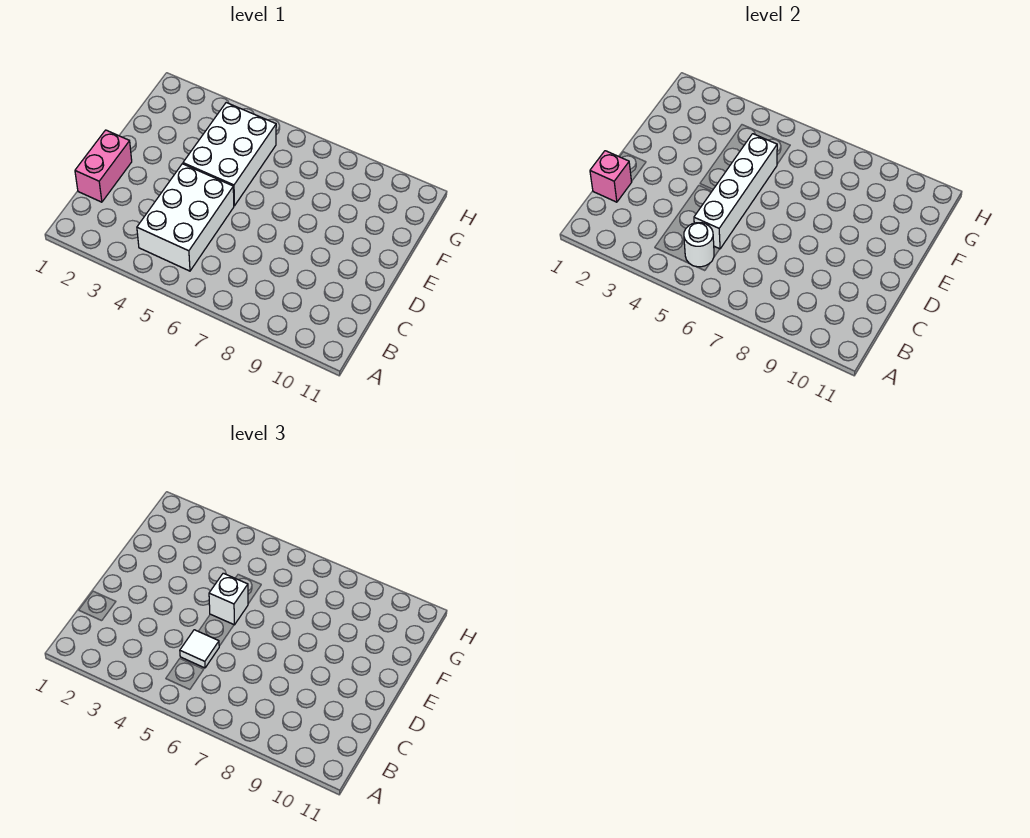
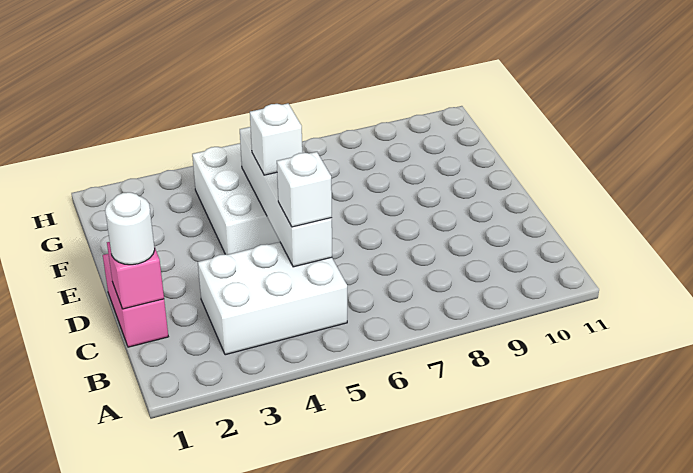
white 2x3 brick [137,164,234,271] -> white 2x3 brick turned to [198,242,347,355]
white 1x1 round brick [684,223,714,267] -> white 1x1 round brick moved to [105,192,155,265]
white 1x1 tile [180,630,219,668] -> white 1x1 brick [277,152,332,227]

